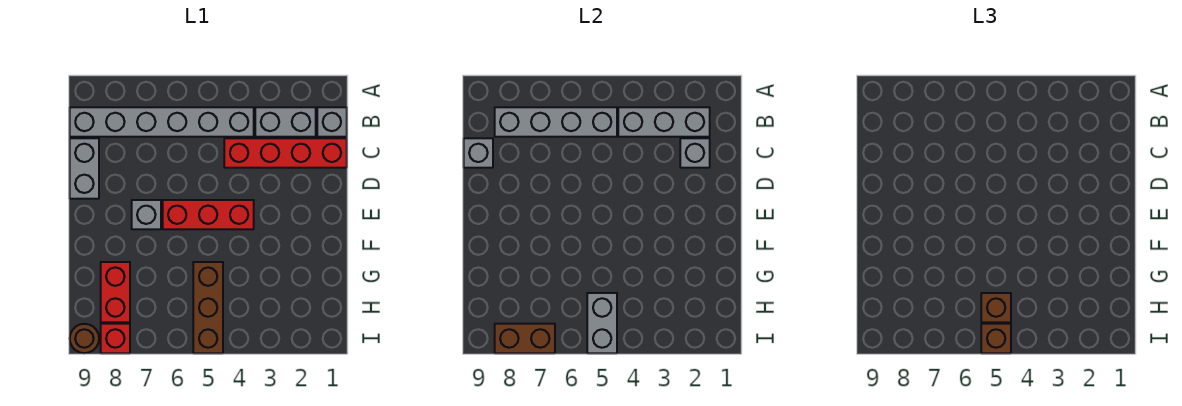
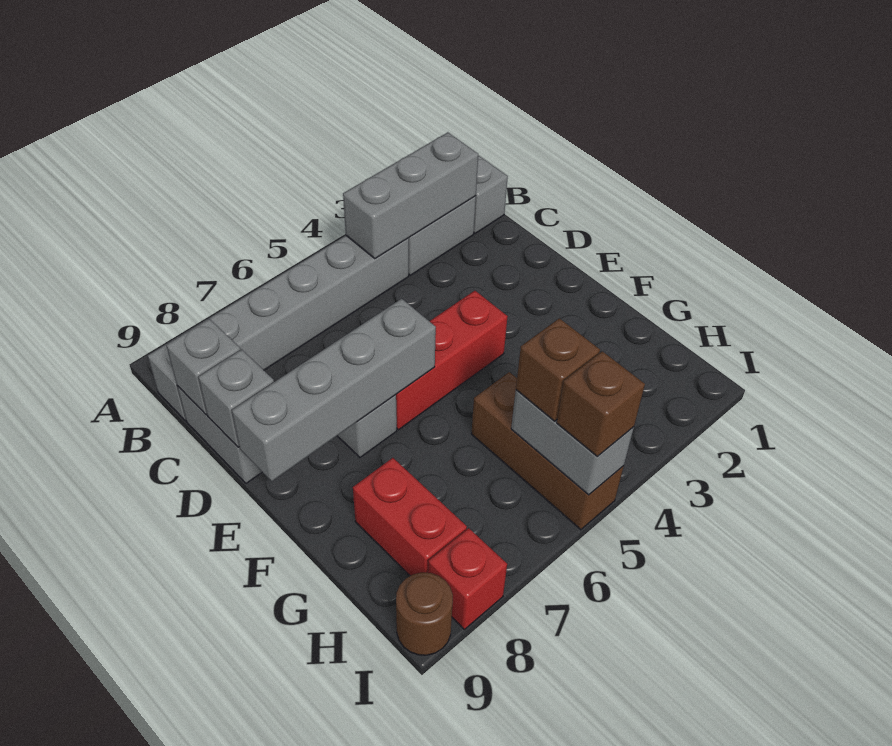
grey 1x4 brick [495,107,617,137] -> grey 1x4 brick moved to [232,299,436,481]
red 1x4 brick [224,138,347,168] -> none
grey 1x1 brick [680,138,710,168] -> grey 1x1 brick moved to [198,350,274,447]
brown 1x2 brick [495,324,555,353] -> none

